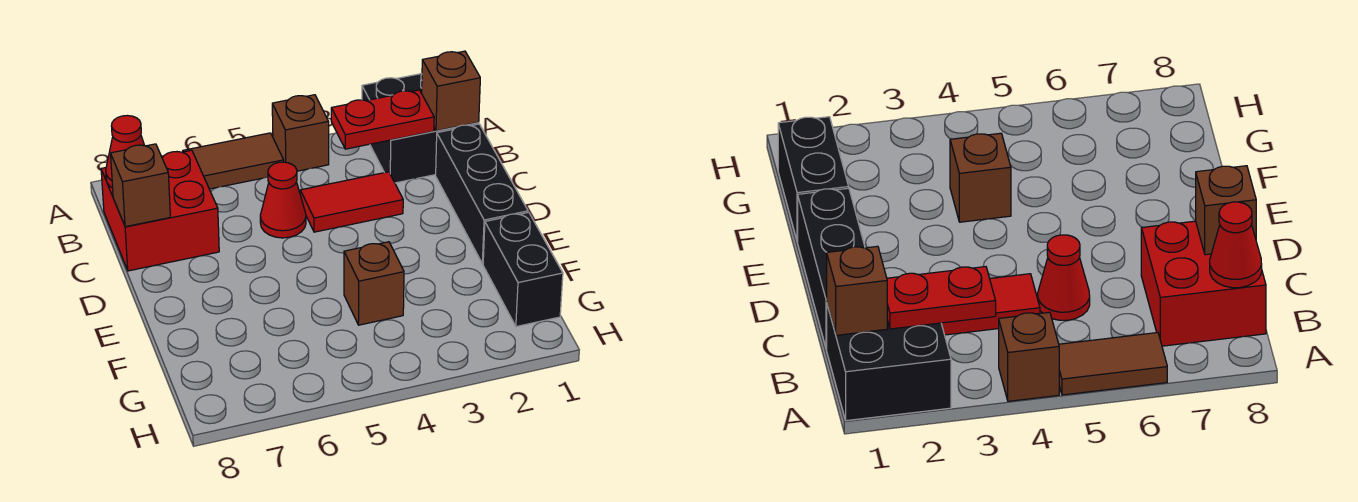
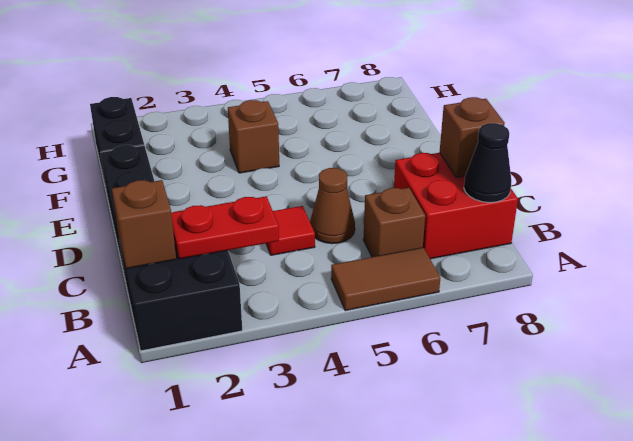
brown 1x1 brick [272,95,329,171] -> brown 1x1 brick moved to [363,188,425,257]
red 1x1 cone [106,116,145,188] -> black 1x1 cone [464,123,512,202]
red 1x2 tile [300,172,403,232] -> red 1x1 tile [266,206,315,255]
red 1x1 cone [260,162,306,238] -> brown 1x1 cone [310,168,355,244]

